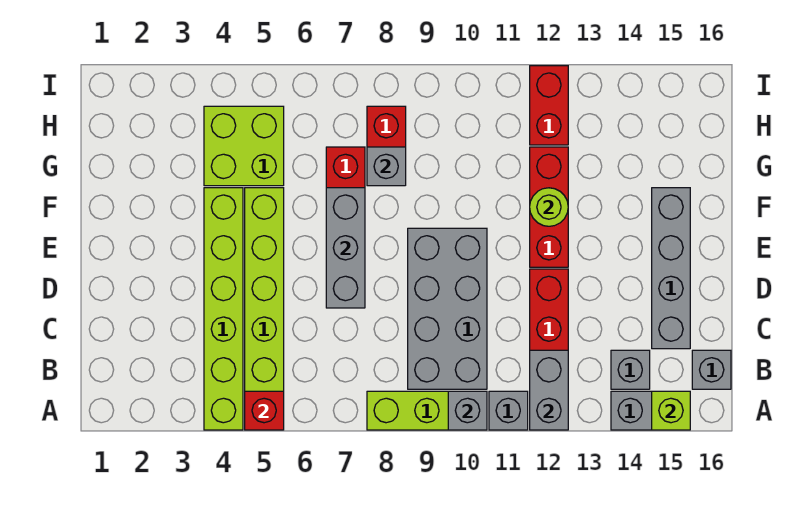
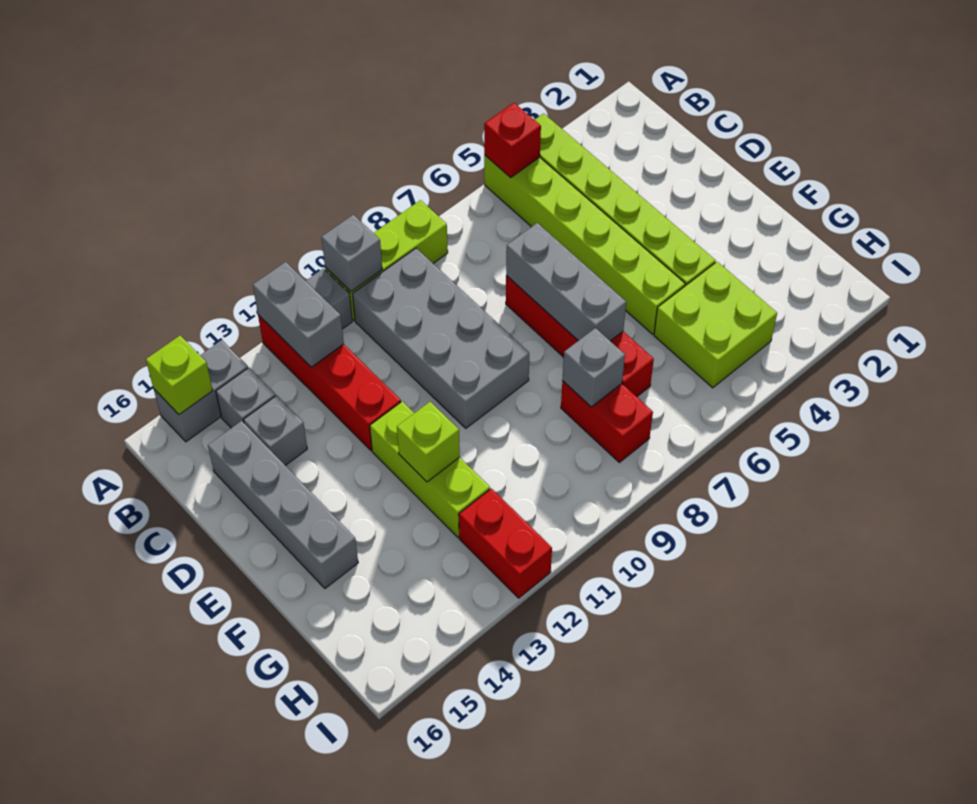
grey 1x1 brick [692,350,731,389] -> grey 1x1 brick moved to [243,395,307,466]
red 1x3 brick [530,147,568,267] -> lime 1x3 brick [370,401,490,538]
lime 1x1 round brick [530,188,568,226] -> lime 1x1 brick [397,402,460,482]

